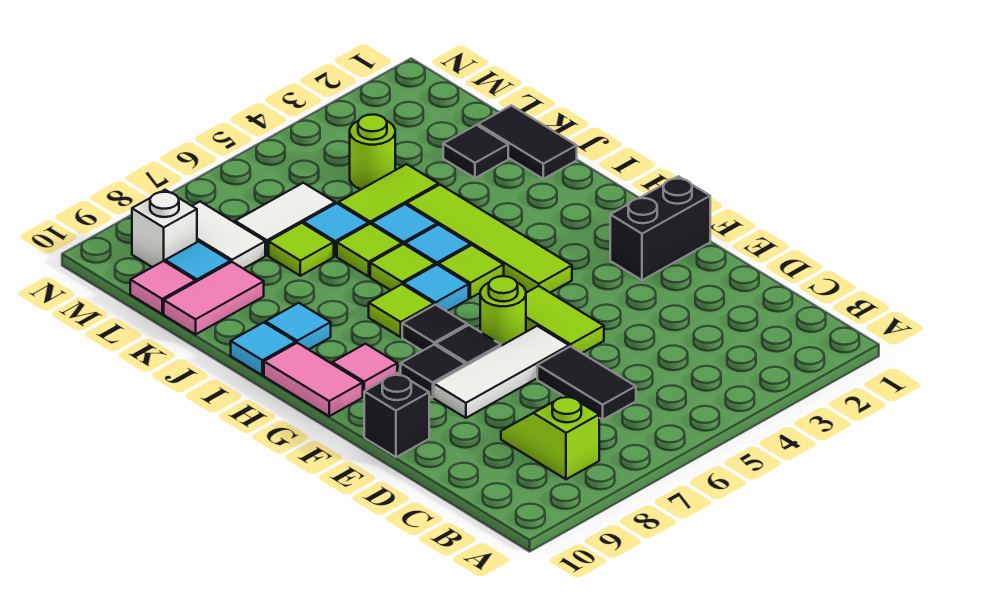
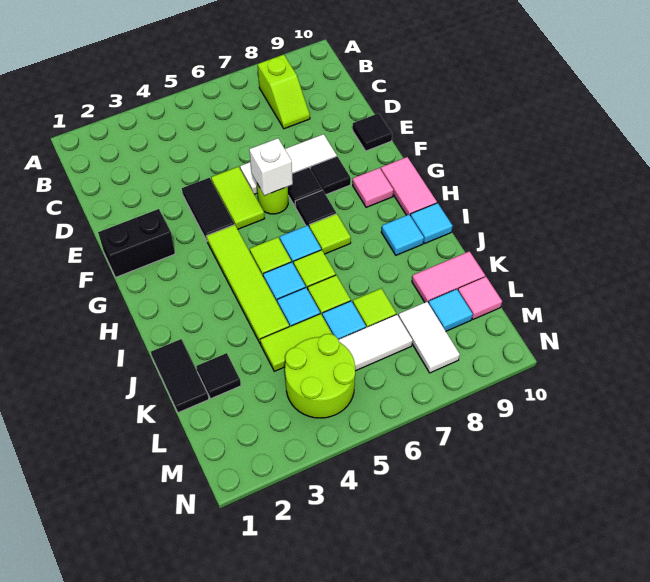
black 1x2 tile [537,346,636,420] -> black 1x2 tile moved to [182,178,235,241]
black 1x1 brick [364,373,429,457] -> black 1x1 tile [353,113,392,151]
lime 1x1 round brick [350,115,395,189] -> lime 2x2 round brick [285,334,355,418]
white 1x1 brick [132,190,197,267] -> white 1x1 brick moved to [249,138,293,195]

